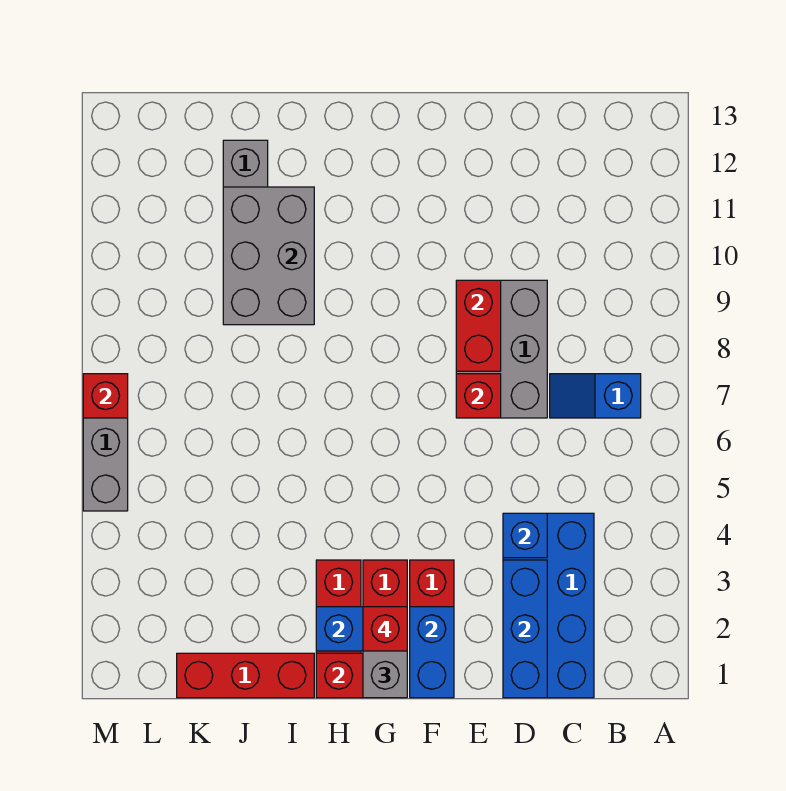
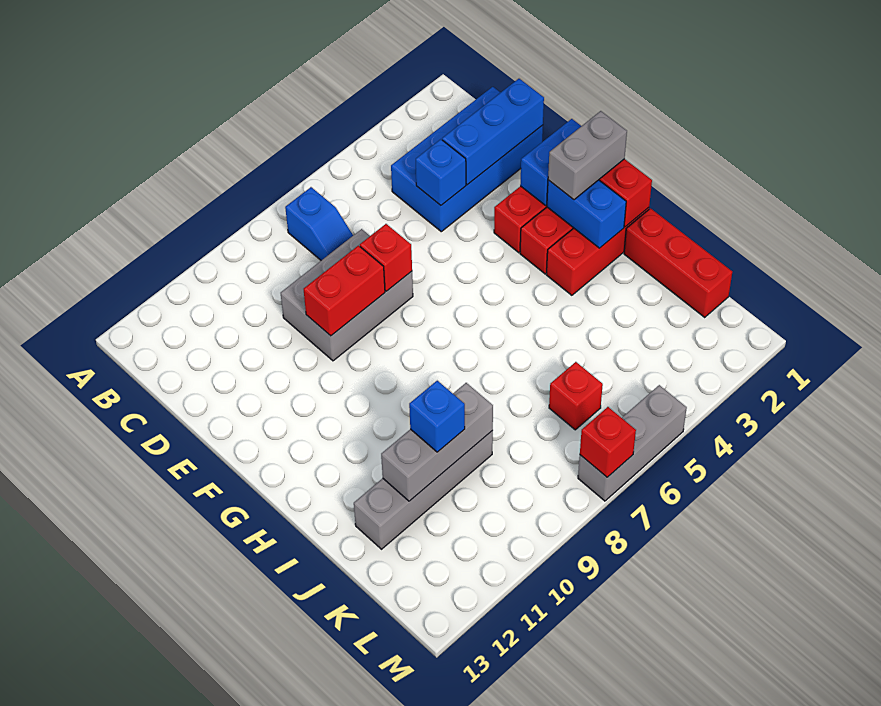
red 1x1 brick [363,607,407,651] -> red 1x1 brick moved to [549,362,603,430]
grey 2x3 brick [223,187,314,325] -> grey 1x3 brick [381,383,493,501]
none -> blue 1x1 brick [409,381,465,452]

